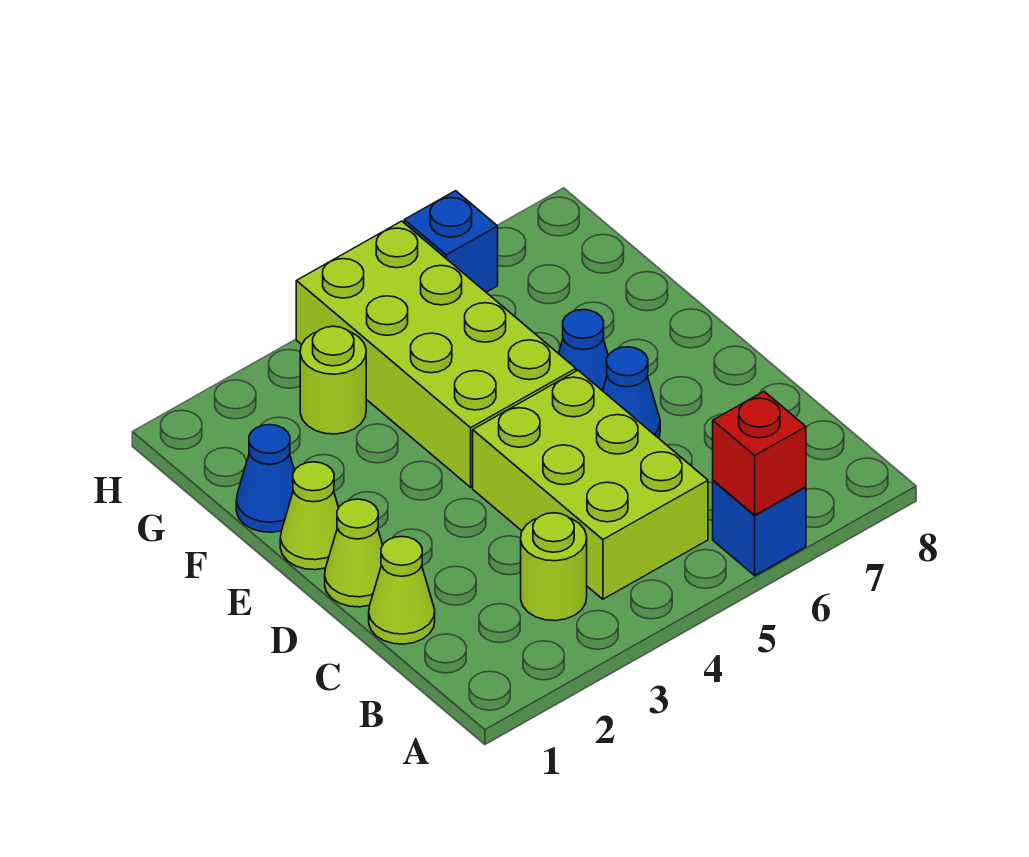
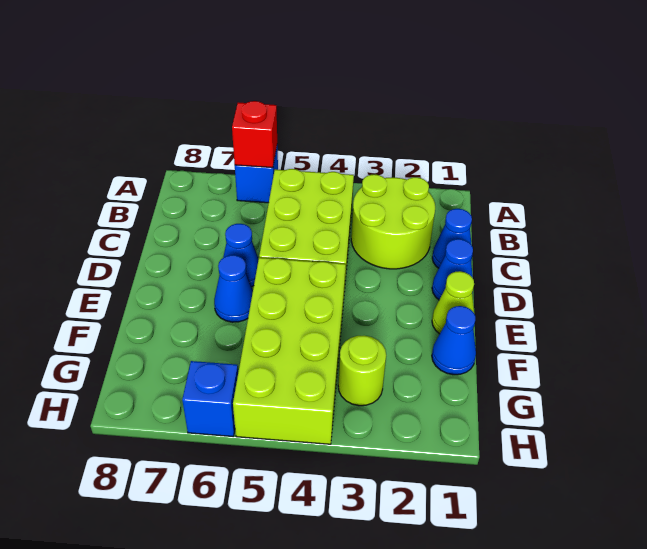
lime 1x1 round brick [521,513,587,621] -> lime 2x2 round brick [351,175,435,269]
lime 1x1 cone [369,537,435,644] -> blue 1x1 cone [432,209,473,268]
lime 1x1 cone [325,499,383,607] -> blue 1x1 cone [432,239,473,300]

